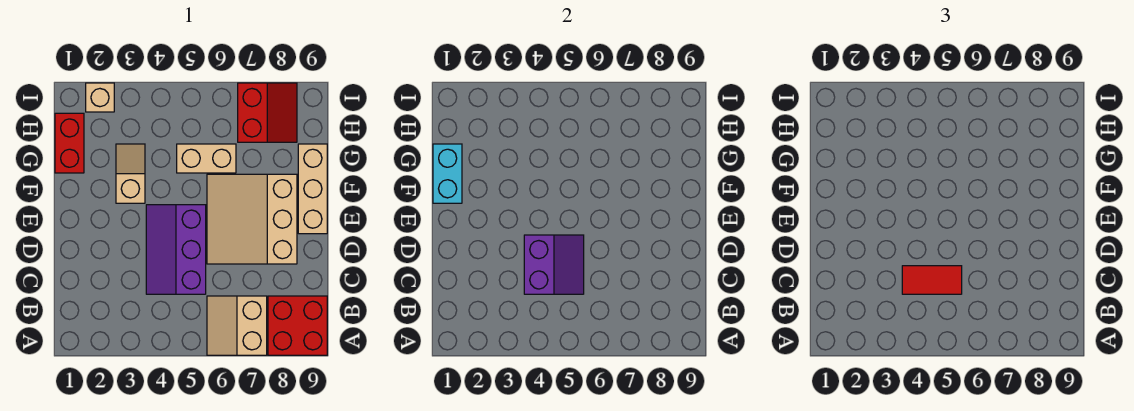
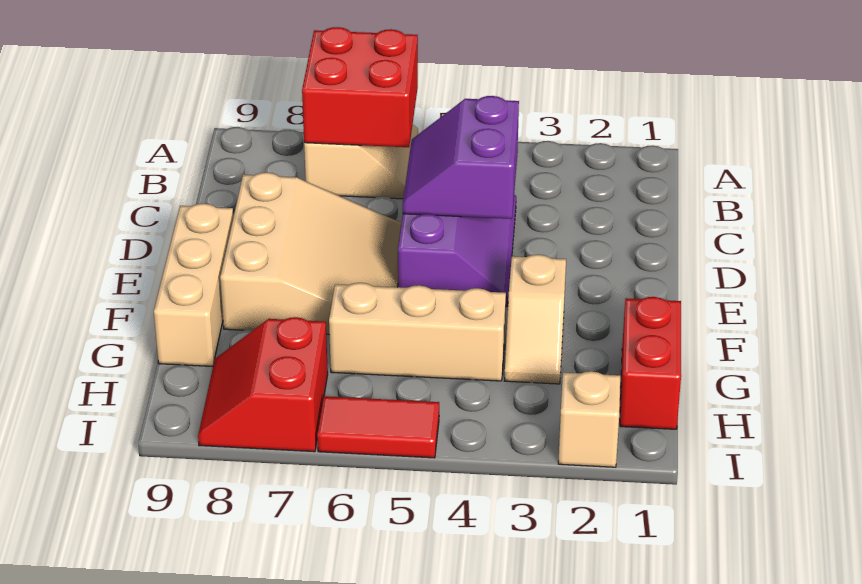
red 2x2 brick [268,296,327,355] -> red 2x2 brick moved to [302,27,418,147]
red 1x2 tile [902,266,962,294] -> red 1x2 tile moved to [317,396,439,458]
cyan 1x2 brick [433,144,462,203] -> none
tan 1x2 brick [177,144,236,173] -> tan 1x3 brick [329,283,506,381]

